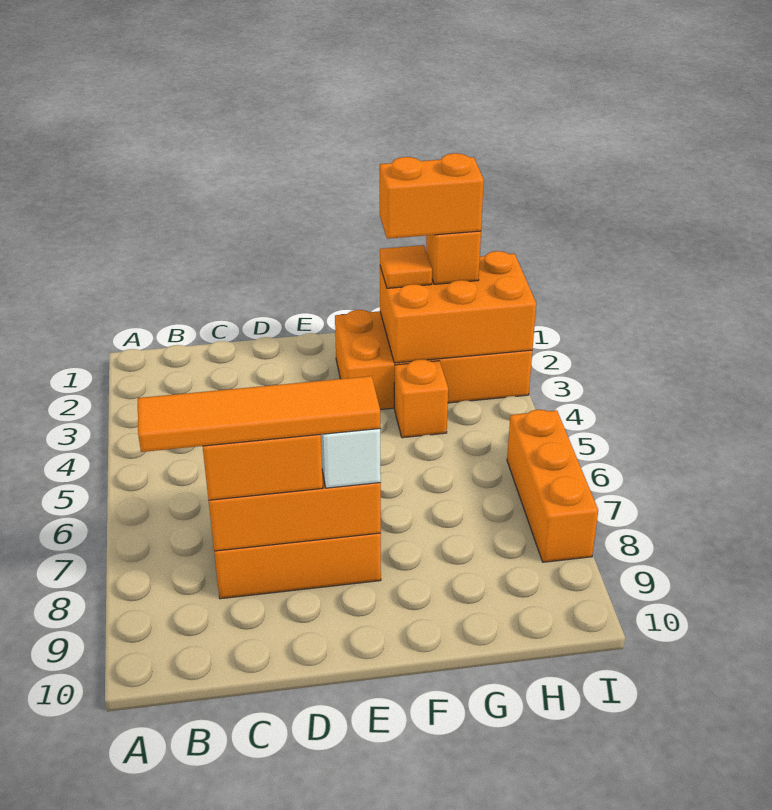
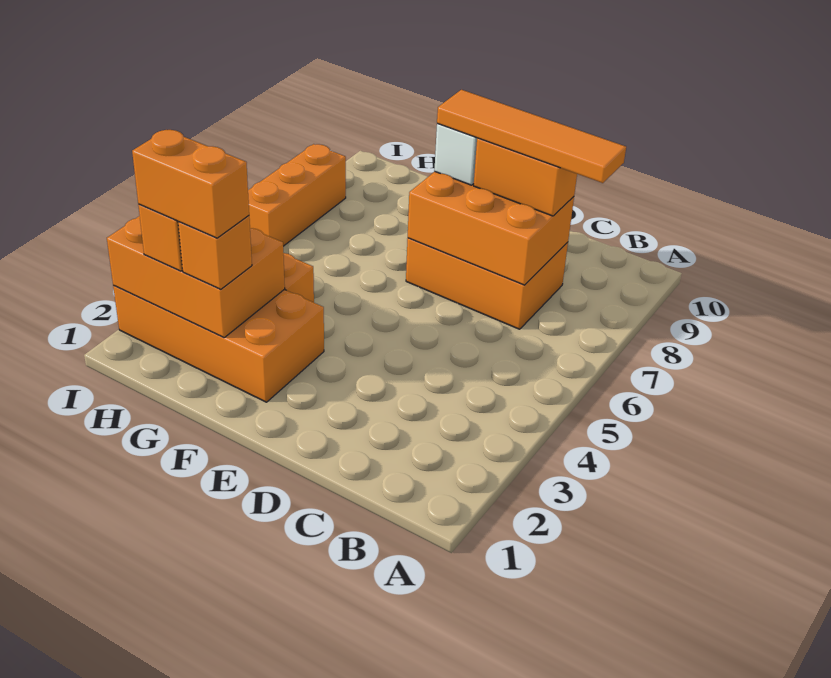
orange 1x1 tile [380,245,432,288] -> orange 1x1 brick [178,216,252,289]

